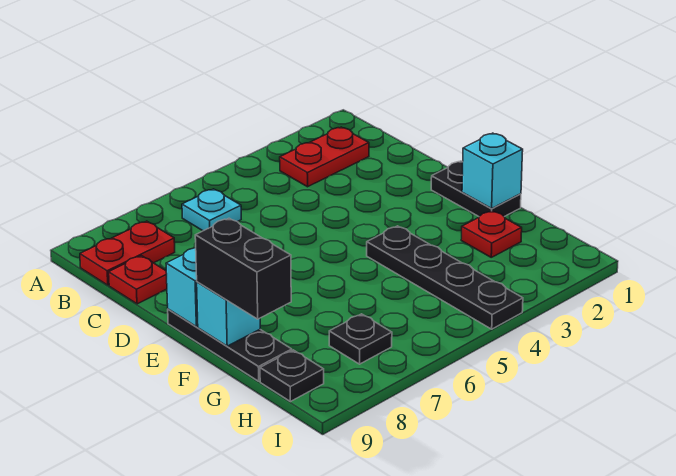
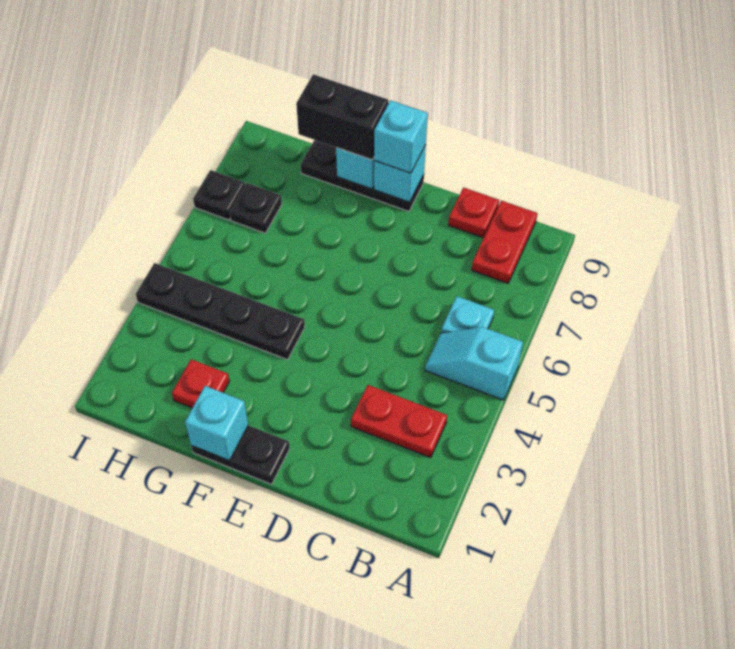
none -> cyan 1x2 slope [425,327,523,400]
red 1x2 plate [280,127,369,187] -> red 1x2 plate turned to [351,385,447,458]
none -> cyan 1x1 brick [374,100,428,173]
black 1x1 plate [260,350,324,402] -> black 1x1 plate moved to [193,170,245,220]

